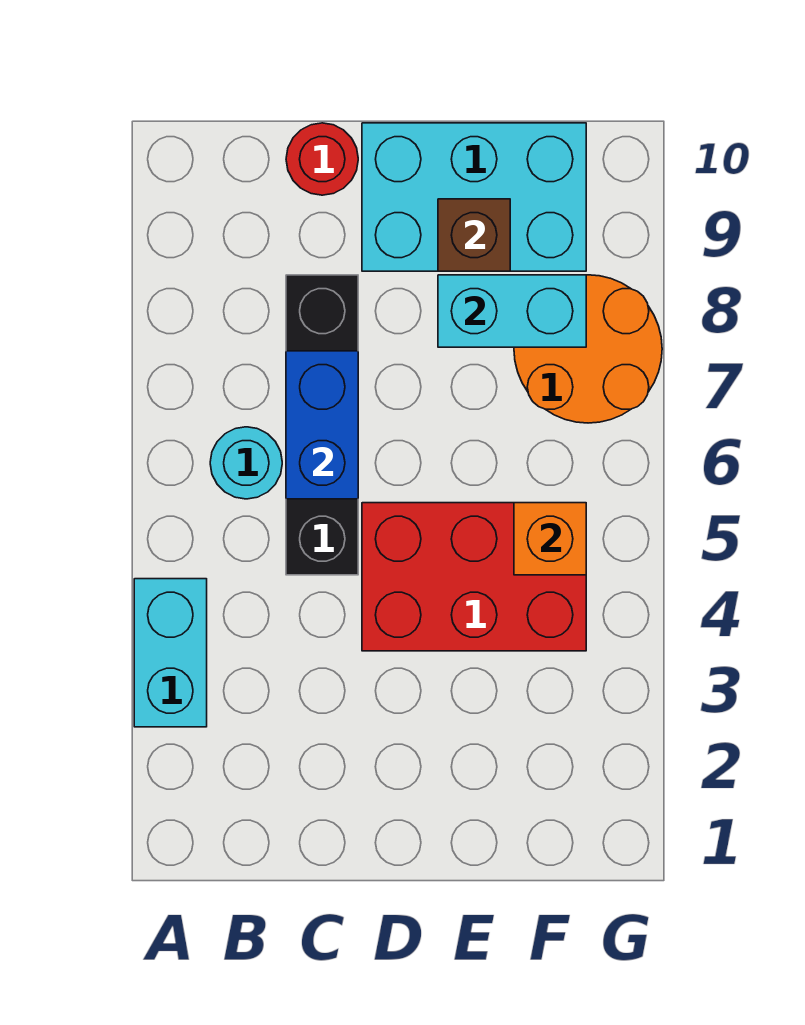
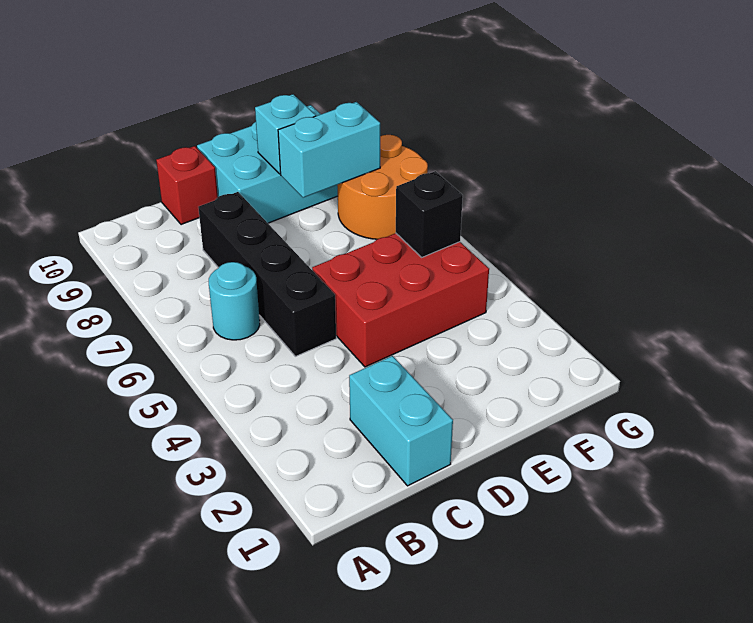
cyan 1x2 brick [134,579,207,727] -> cyan 1x2 brick moved to [349,356,453,486]
blue 1x2 brick [286,351,358,499] -> none
red 1x1 round brick [286,123,358,195] -> red 1x1 brick [156,146,218,225]
brown 1x1 brick [438,199,510,271] -> cyan 1x1 brick [255,94,316,174]
orange 1x1 brick [514,503,586,575] -> black 1x1 brick [396,171,463,257]

